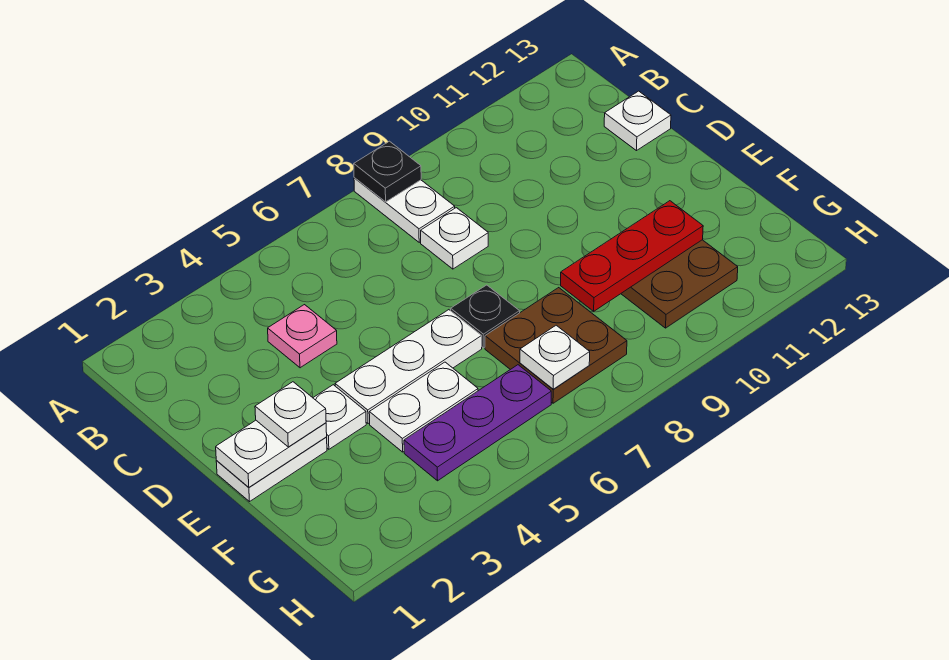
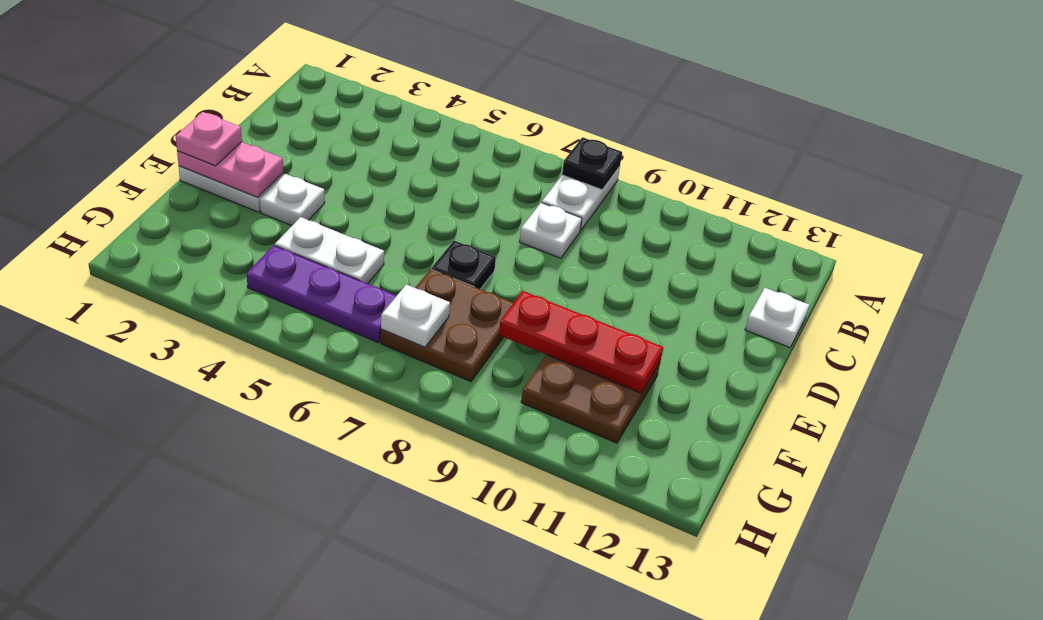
pink 1x1 plate [268,305,337,368] -> pink 1x1 plate moved to [176,112,242,166]
white 1x2 plate [216,420,327,487] -> pink 1x2 plate [177,142,283,197]
white 1x1 plate [255,382,326,447] -> none
white 1x3 plate [335,310,482,424] -> none

